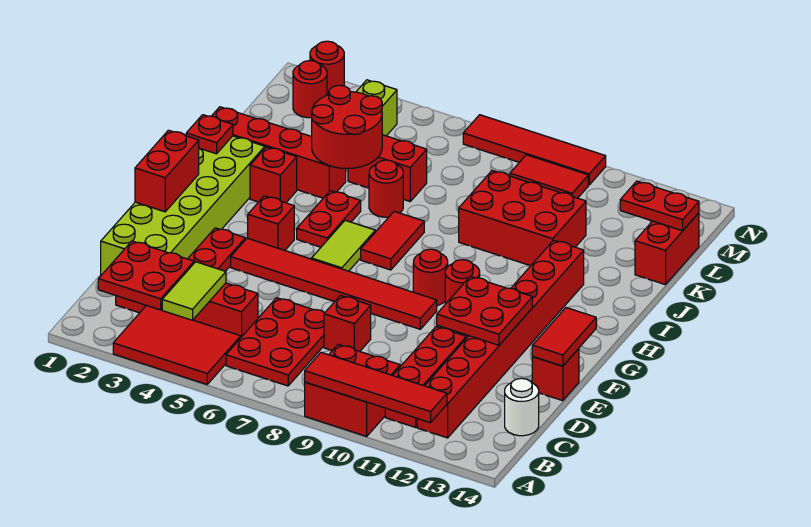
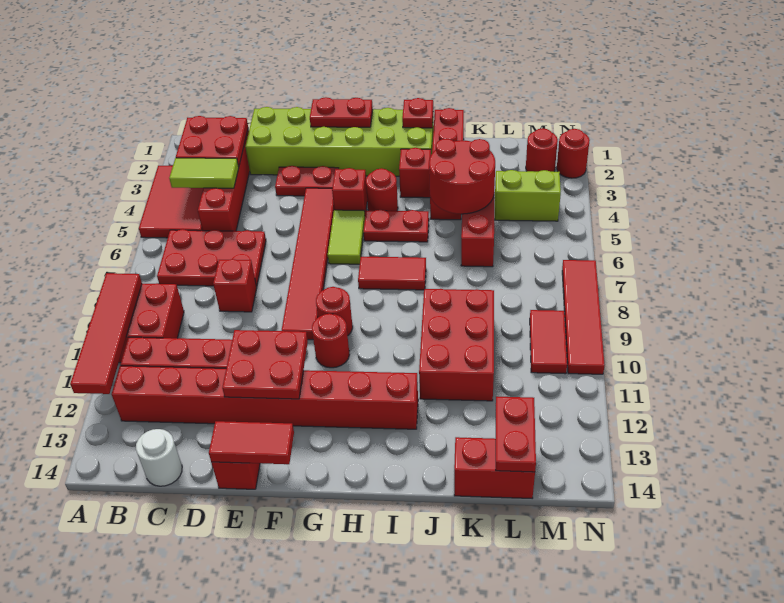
red 1x2 brick [135,130,199,212] -> red 1x2 plate [310,97,373,127]
lime 1x2 tile [312,220,375,271] -> lime 1x2 tile turned to [328,210,365,264]
red 1x1 round brick [369,160,403,217] -> red 1x1 round brick moved to [366,168,398,211]

